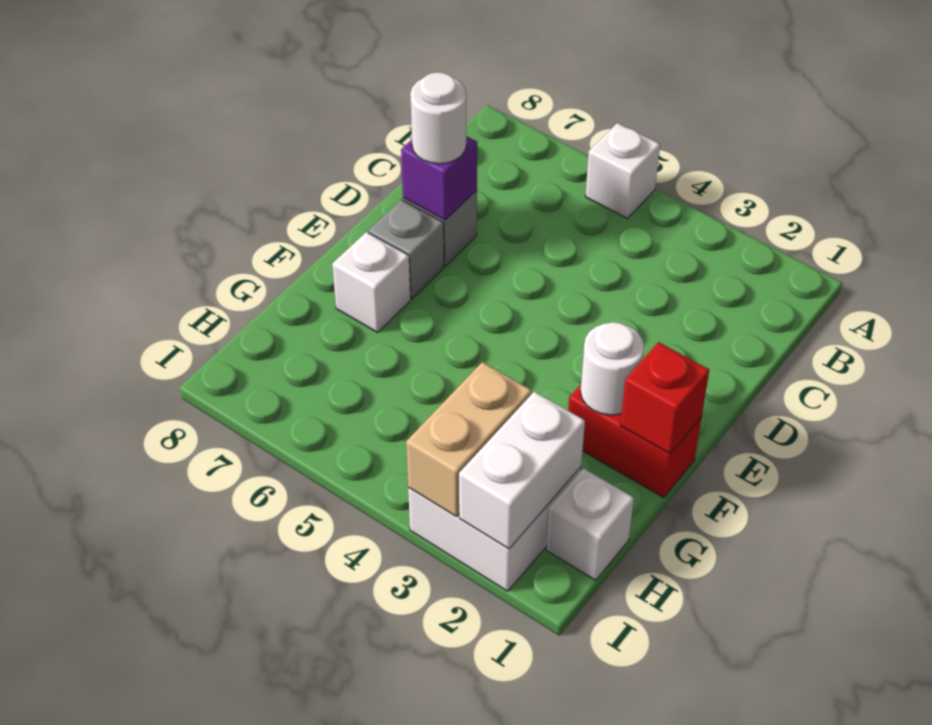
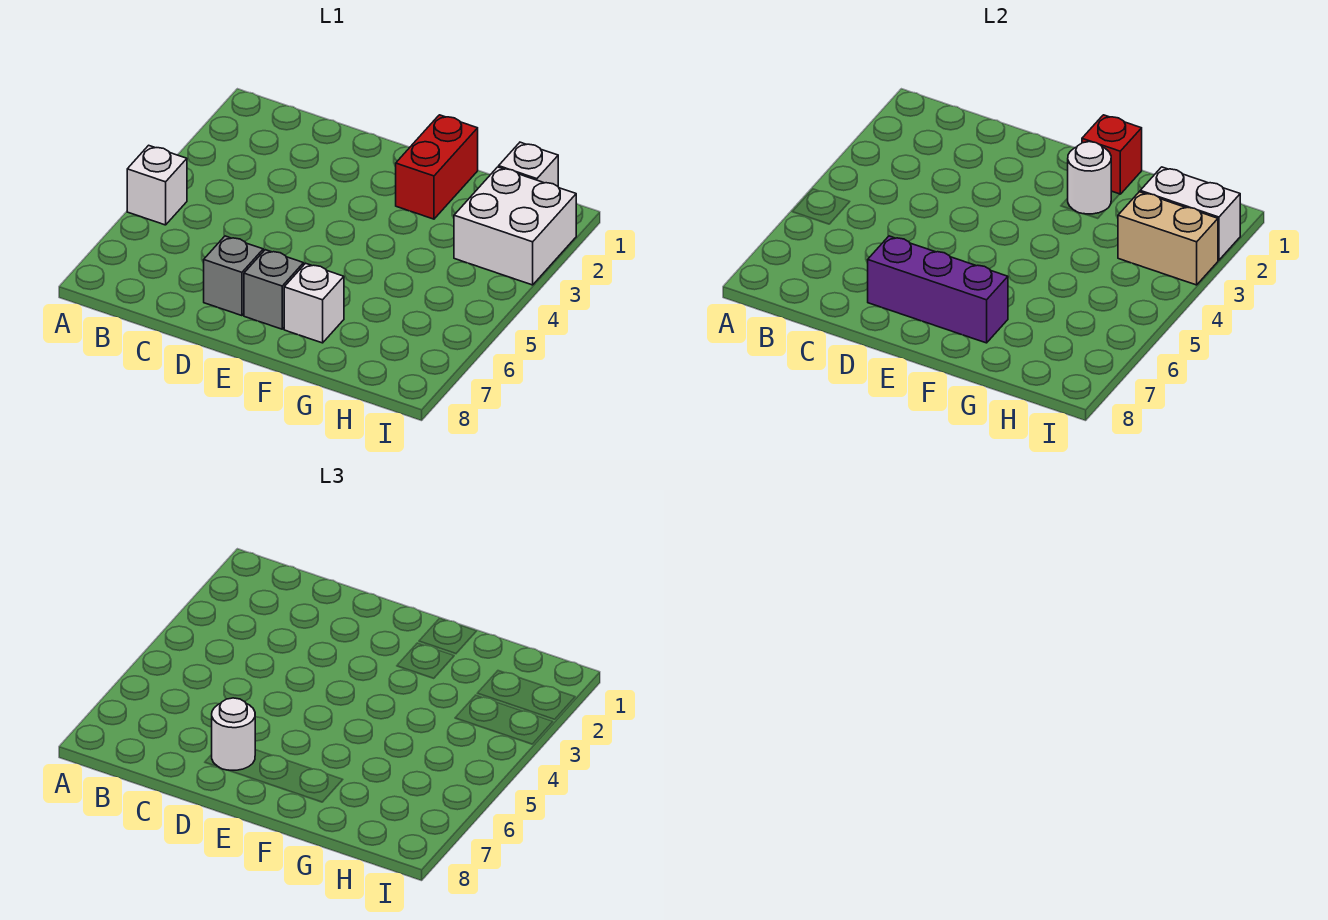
purple 1x1 brick [401,136,477,220] -> purple 1x3 brick [868,236,1008,343]

